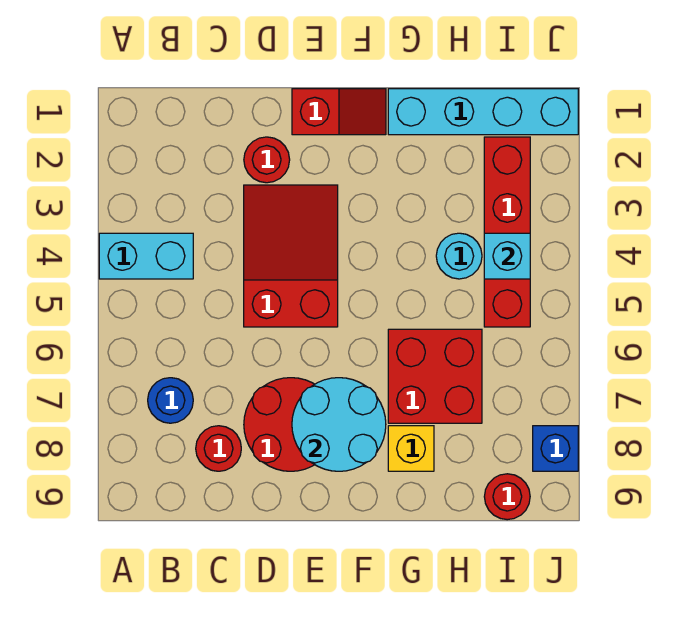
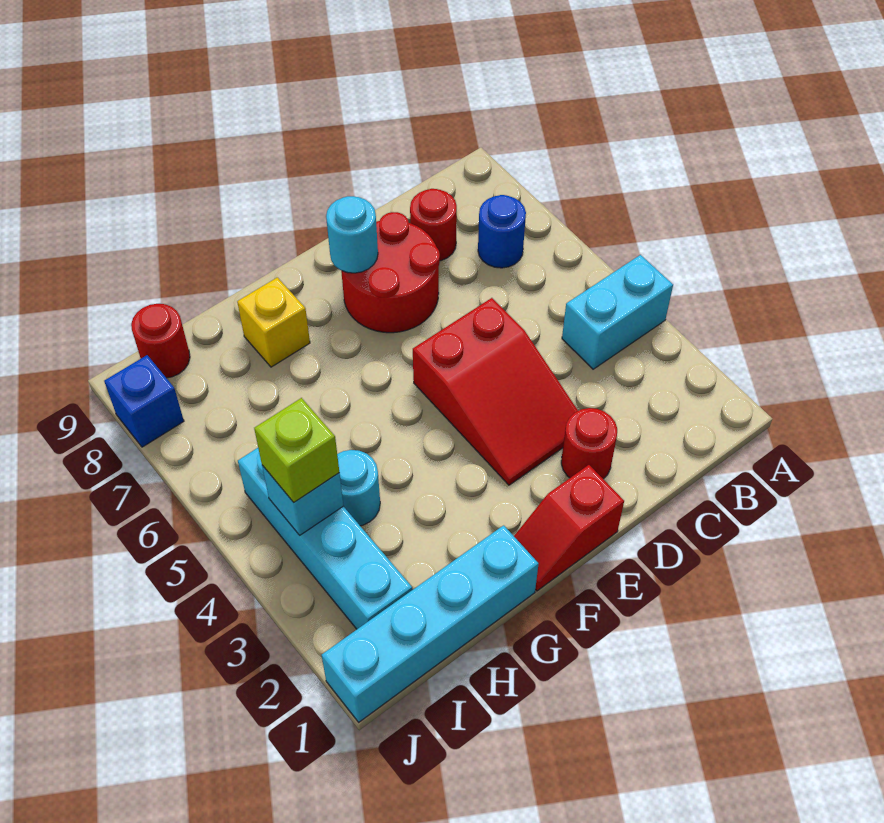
cyan 2x2 round brick [292,378,386,471] -> cyan 1x1 round brick [326,196,378,273]
red 2x2 brick [388,329,482,423] -> none
red 1x4 brick [484,137,530,327] -> cyan 1x4 brick [238,448,412,629]
none -> lime 1x1 brick [254,398,339,502]

